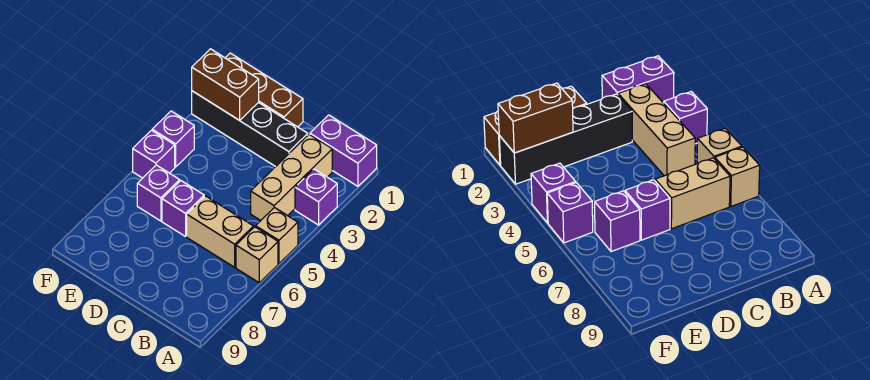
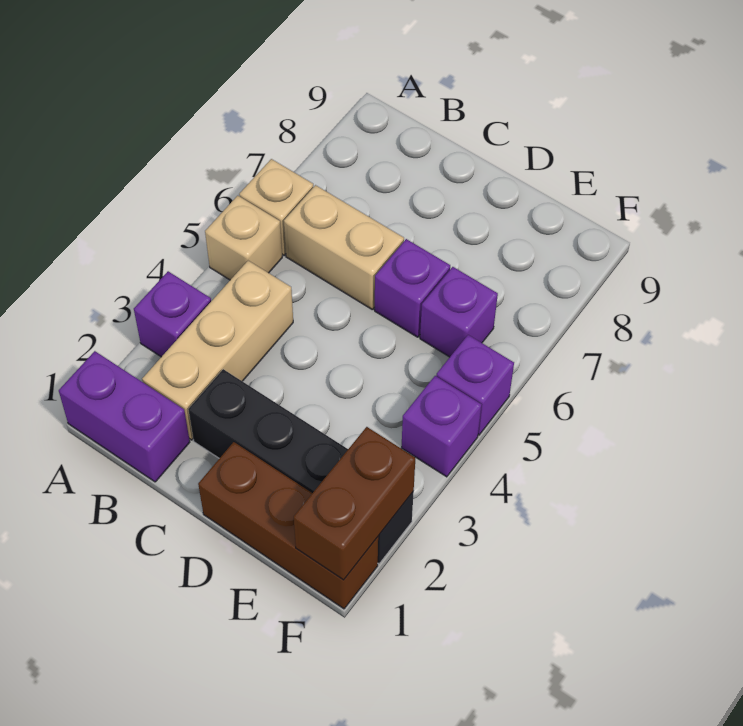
brown 1x2 brick [192,49,259,120] -> brown 1x2 brick turned to [294,427,415,580]

